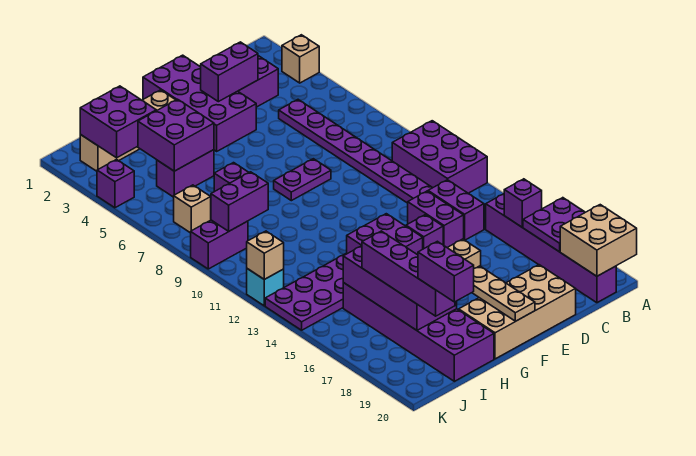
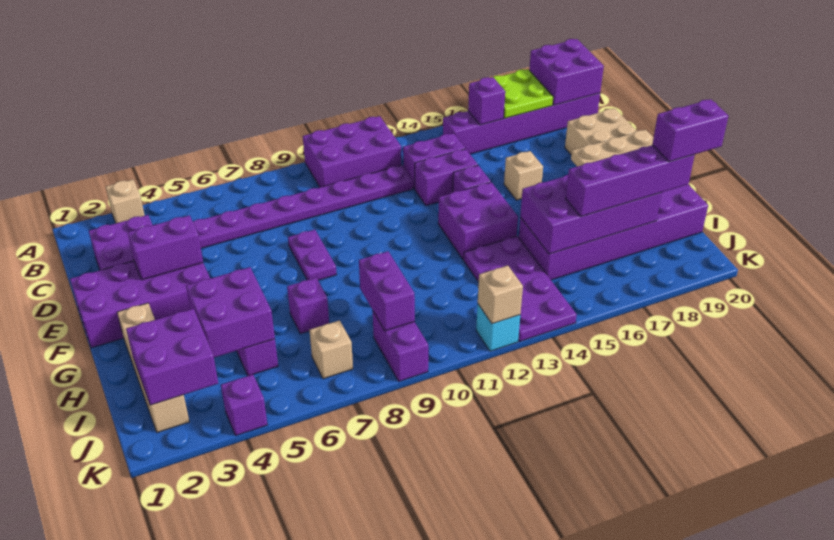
purple 2x2 plate [523,198,585,252] -> lime 2x2 plate [493,69,553,118]
tan 2x2 brick [560,205,637,276] -> purple 2x2 brick [529,39,604,105]
purple 1x2 brick [201,42,258,102] -> purple 1x2 brick turned to [128,215,203,280]

